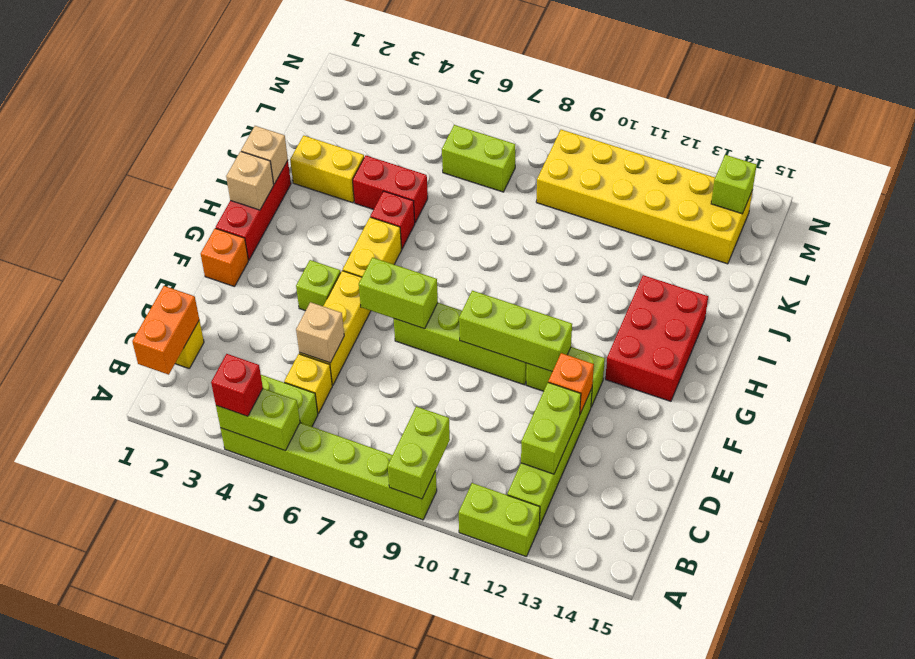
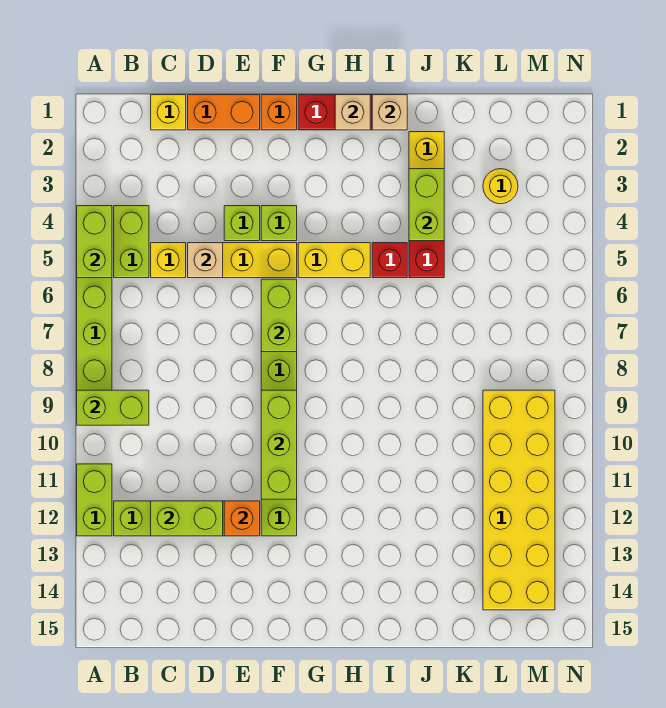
red 1x1 brick [211,354,263,416] -> none
orange 1x2 brick [132,286,199,375] -> orange 1x2 brick moved to [188,95,260,130]
red 2x3 brick [605,275,708,401] -> none
none -> yellow 1x1 round brick [483,169,518,204]
lime 1x2 brick [442,125,515,192] -> lime 1x2 brick moved to [409,169,444,241]
lime 1x1 brick [711,155,757,214] -> lime 1x1 brick moved to [224,206,260,241]

